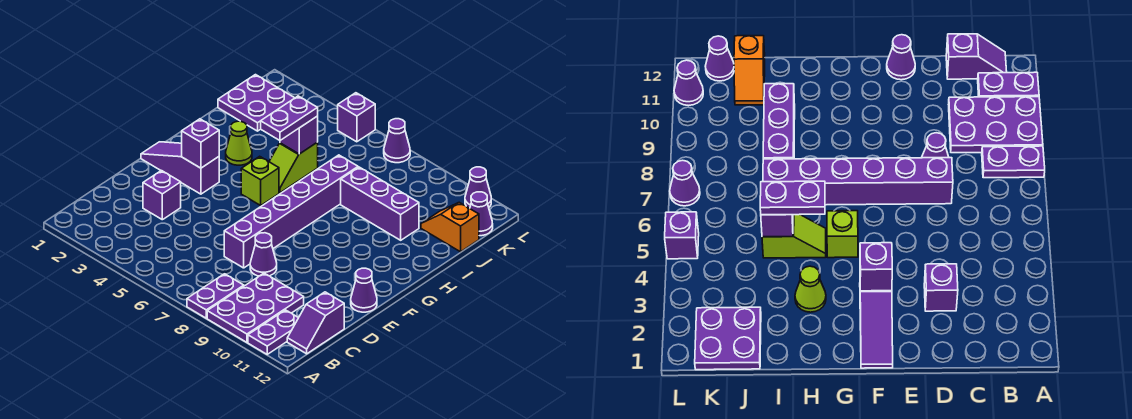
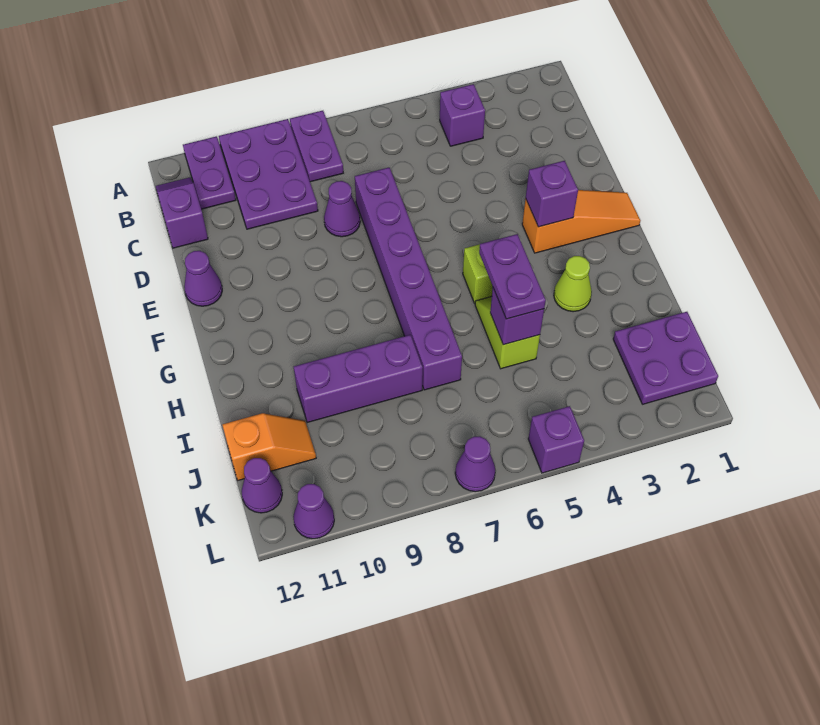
purple 1x1 brick [143,171,181,220] -> purple 1x1 brick moved to [440,84,485,146]
purple 1x3 slope [141,142,219,194] -> orange 1x3 slope [522,190,640,253]

